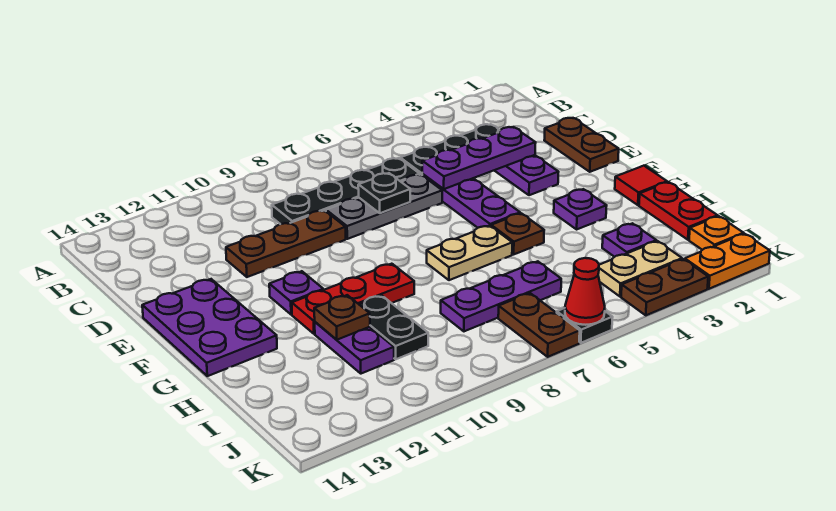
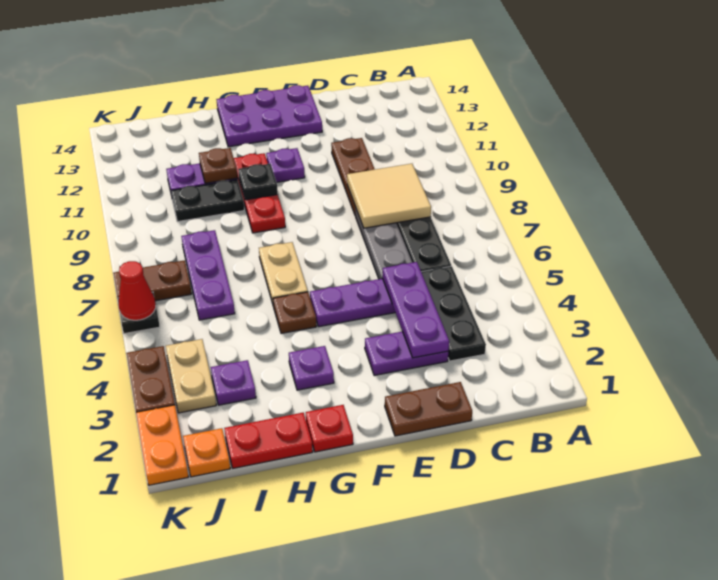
none -> tan 2x2 tile [347,164,431,228]
black 1x1 plate [358,173,410,213] -> black 1x1 plate moved to [238,164,278,200]
red 1x1 tile [615,166,667,205] -> red 1x1 plate [306,405,353,452]

